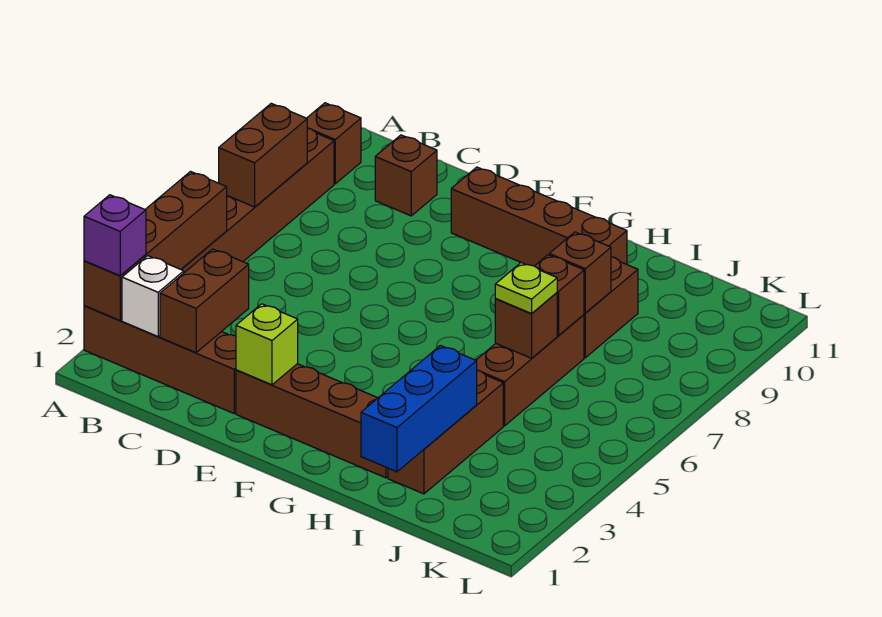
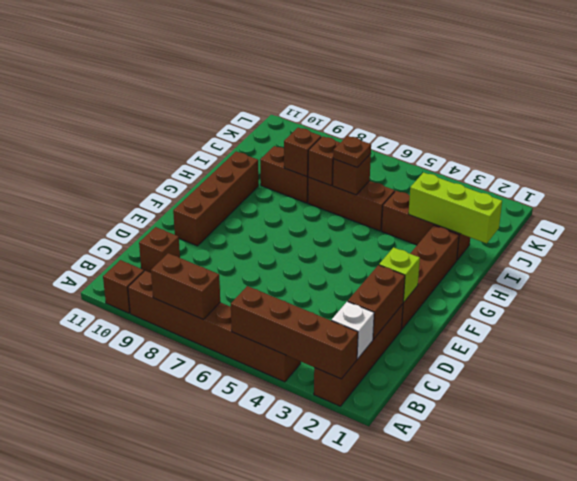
purple 1x1 brick [84,195,146,276] -> none
brown 1x2 brick [160,249,249,353] -> brown 1x2 brick turned to [348,265,405,340]
blue 1x3 brick [361,346,477,472] -> lime 1x3 brick [409,173,502,244]
lime 1x1 plate [495,263,557,314] -> brown 1x1 plate [333,136,371,167]

